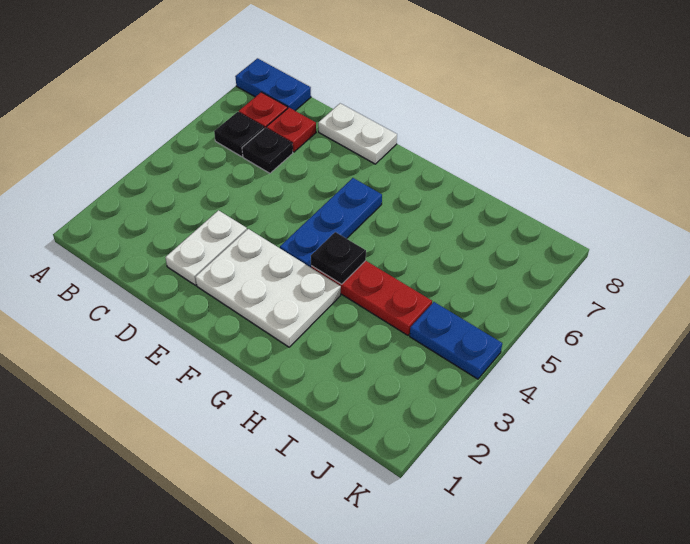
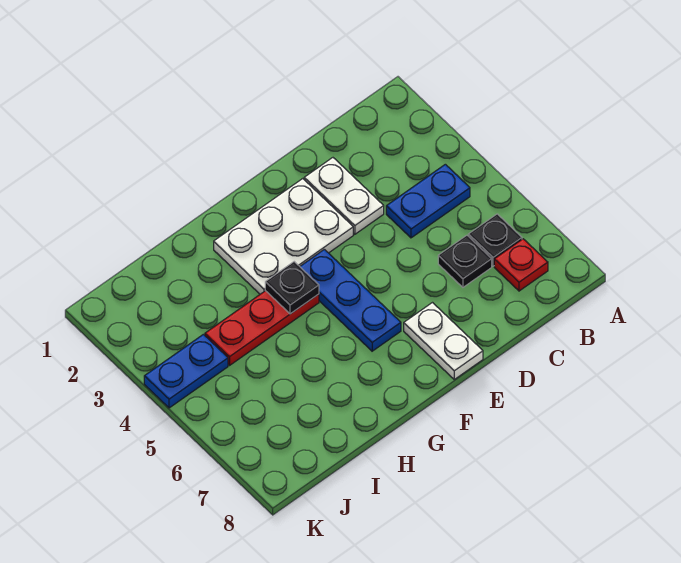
blue 1x2 plate [235,58,311,111] -> blue 1x2 plate moved to [386,164,470,238]
red 1x1 plate [266,108,316,152] -> none
white 1x2 plate [318,103,397,164] -> white 1x2 plate turned to [404,303,483,379]

